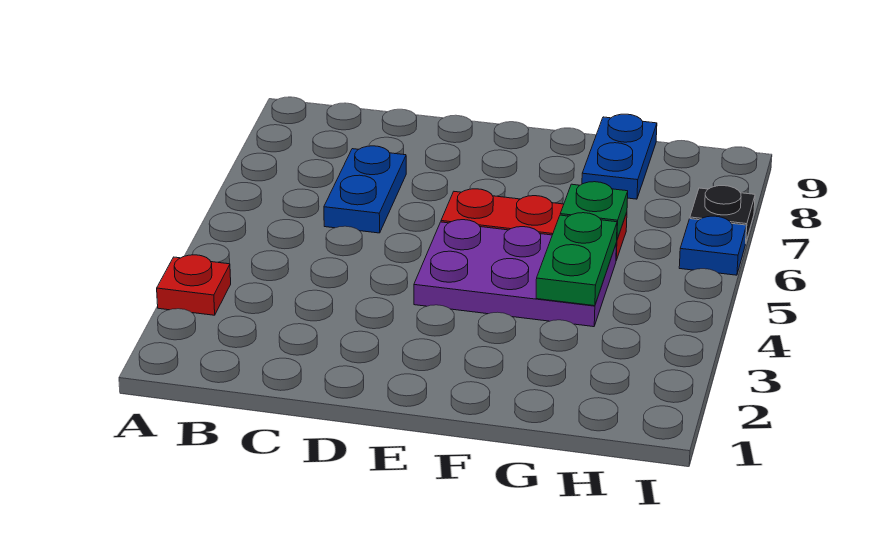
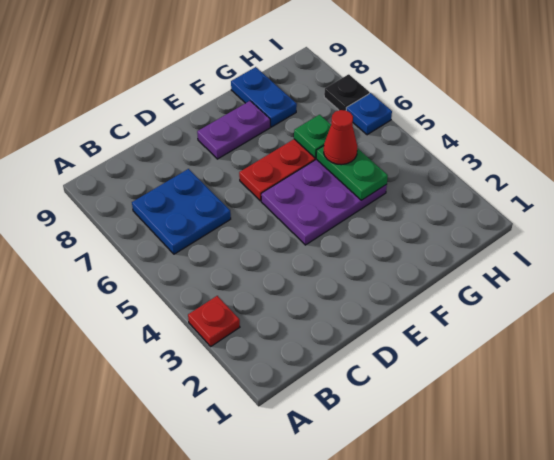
blue 1x2 plate [324,146,406,233] -> blue 2x2 plate [132,169,231,254]
none -> purple 1x2 plate [197,101,270,159]
none -> red 1x1 cone [324,110,357,165]

